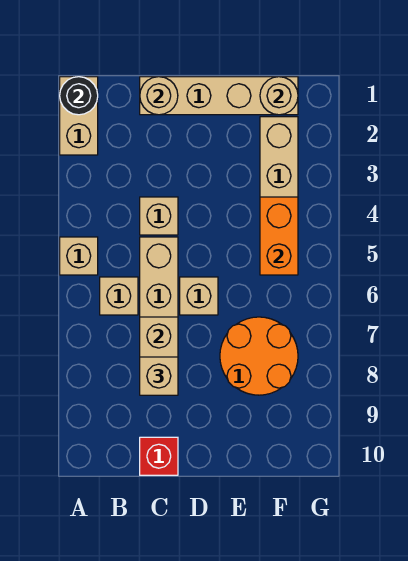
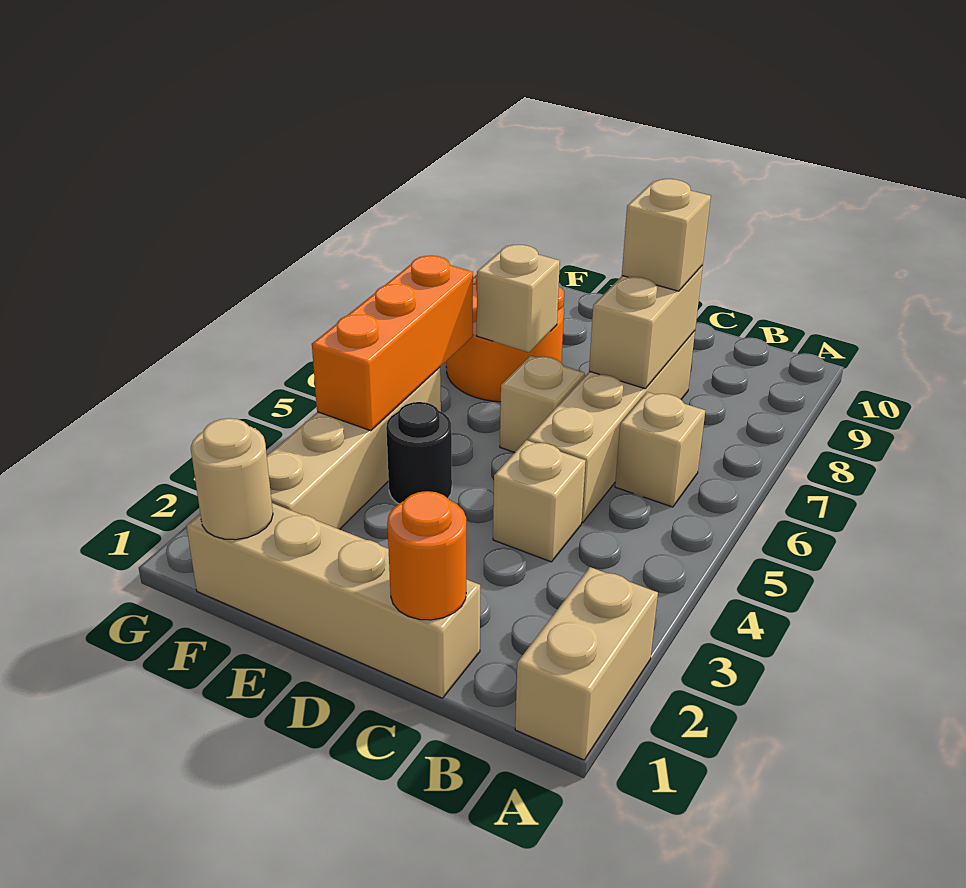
black 1x1 round brick [60,77,98,115] -> black 1x1 round brick moved to [386,402,452,504]
tan 1x1 brick [60,237,98,275] -> tan 1x1 brick moved to [477,245,560,352]
tan 1x1 round brick [140,77,178,115] -> orange 1x1 round brick [387,491,466,620]
red 1x1 brick [140,437,178,475] -> none
orange 1x2 brick [260,197,298,275] -> orange 1x3 brick [312,256,473,431]

